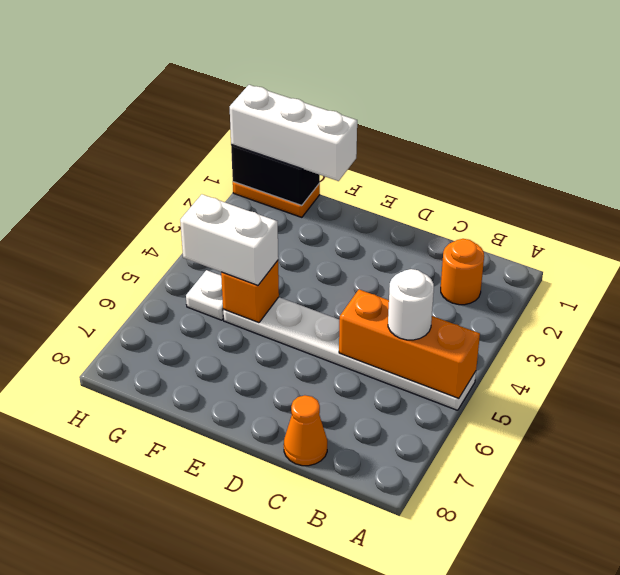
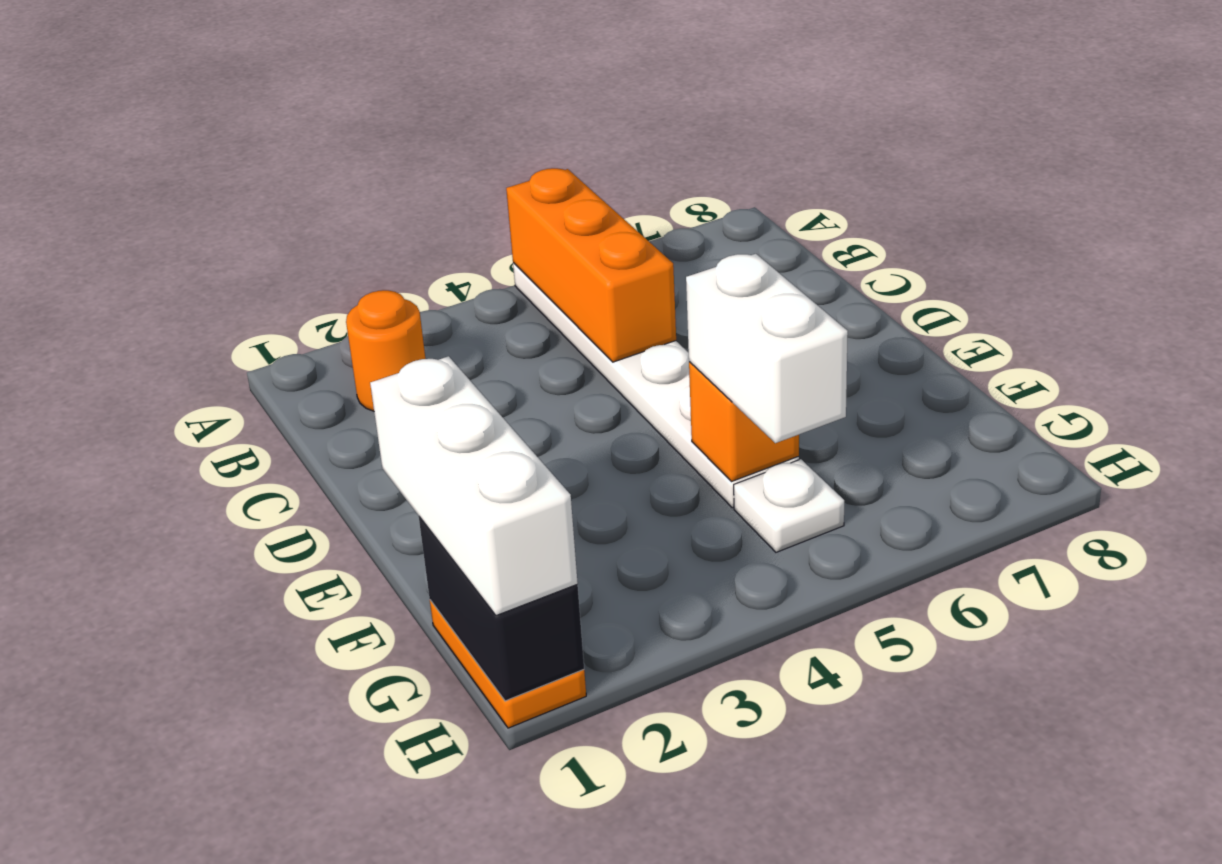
white 1x1 round brick [388,269,434,340] -> none
orange 1x1 cone [284,395,327,466] -> none

